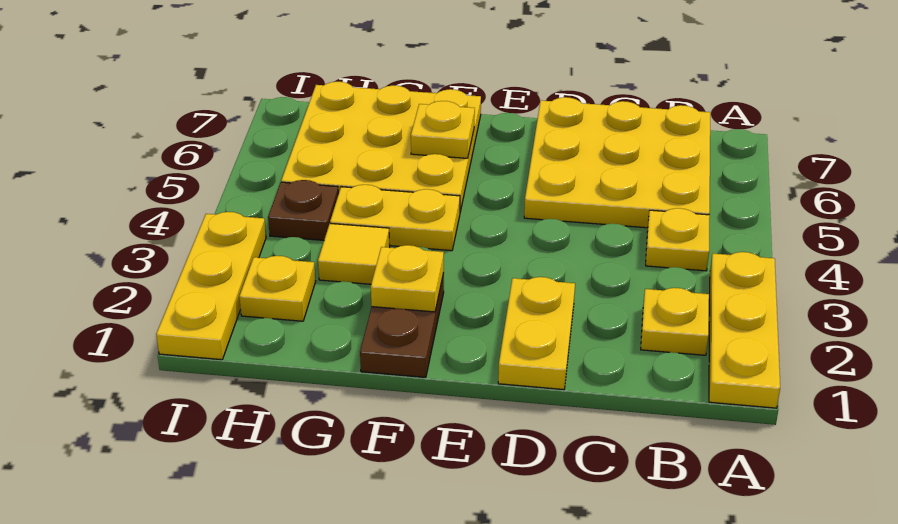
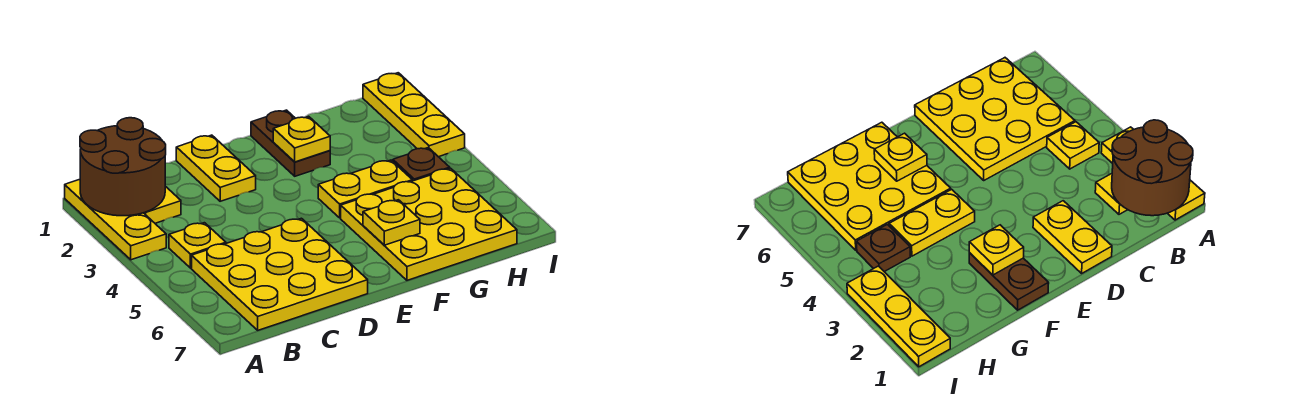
none -> brown 2x2 round brick [80,118,166,216]
yellow 1x1 tile [318,223,390,284] -> none
yellow 1x1 plate [239,256,316,321] -> none

